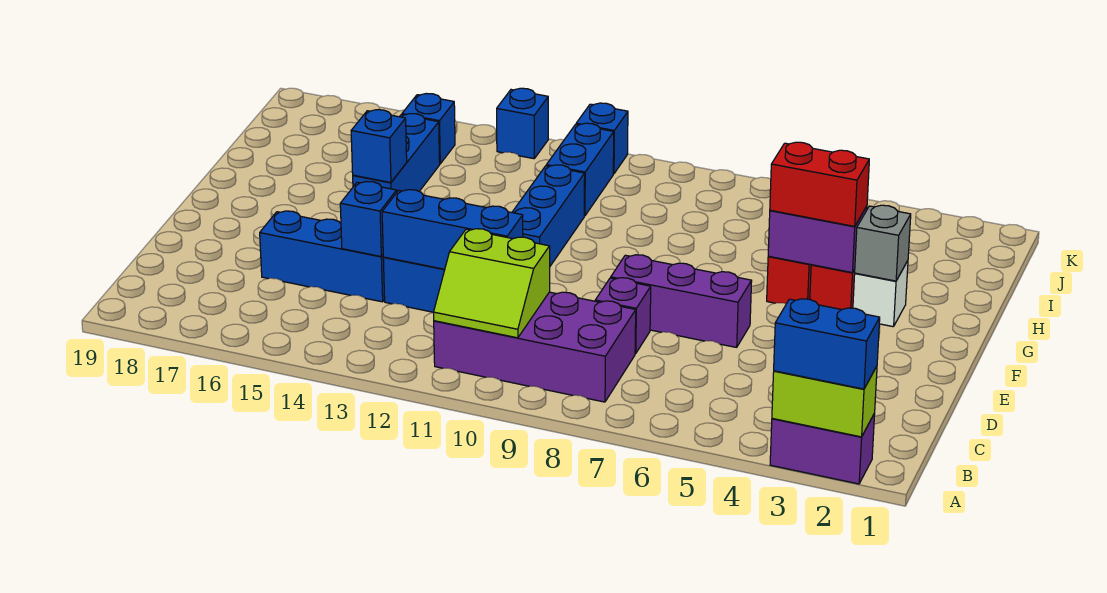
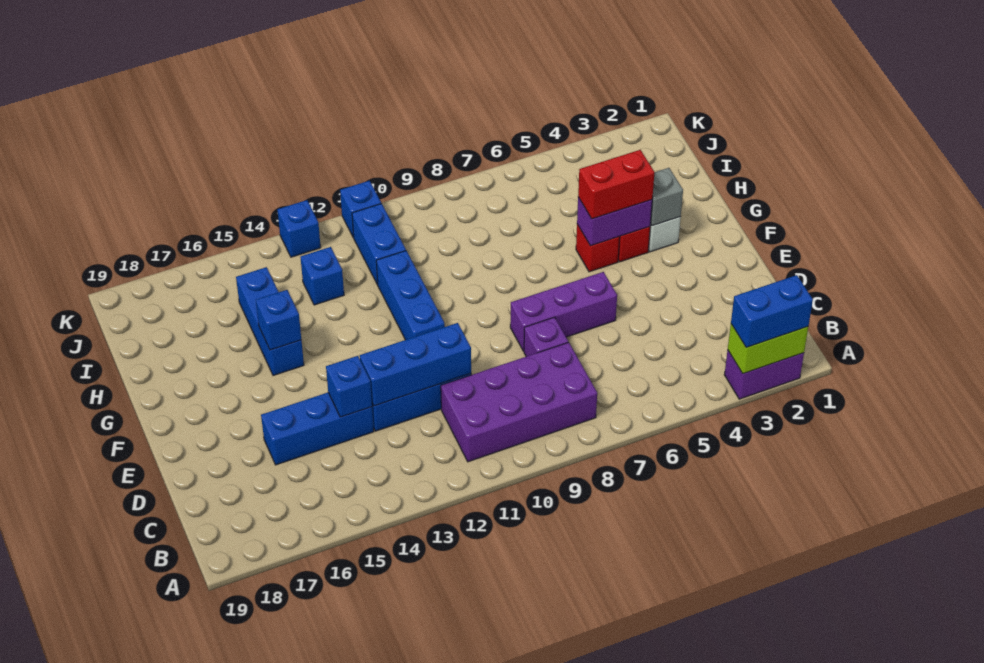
lime 2x2 slope [434,229,550,338] -> none
blue 1x1 brick [402,94,455,164] -> blue 1x1 brick moved to [301,247,344,305]

